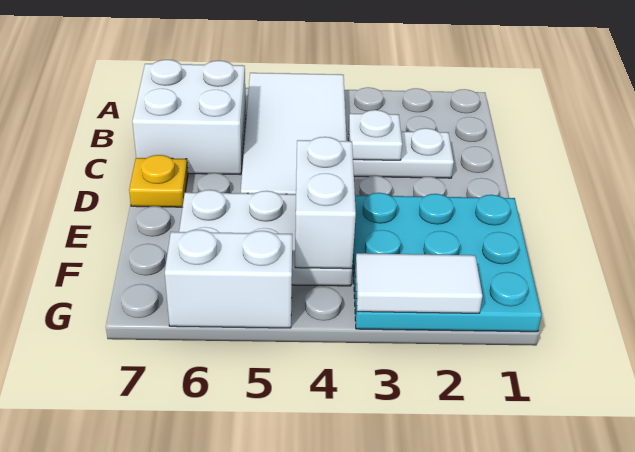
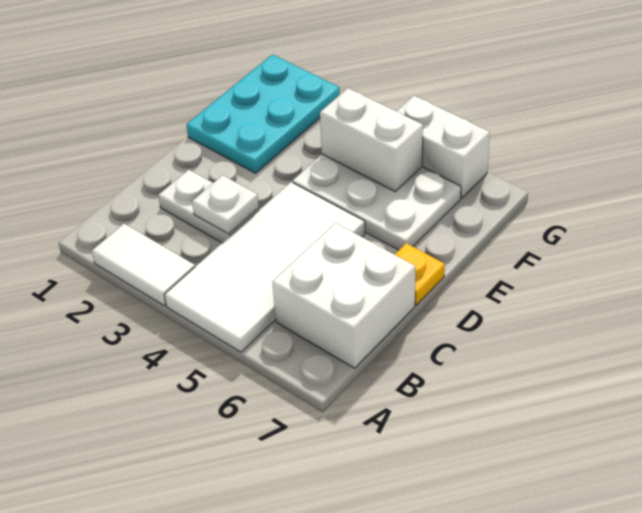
cyan 3x3 plate [353,193,542,332] -> cyan 2x3 plate [187,55,340,173]
white 1x2 brick [295,137,356,269] -> white 1x2 brick turned to [320,88,423,191]
white 1x2 tile [355,253,482,313] -> white 1x2 tile moved to [92,224,195,306]

